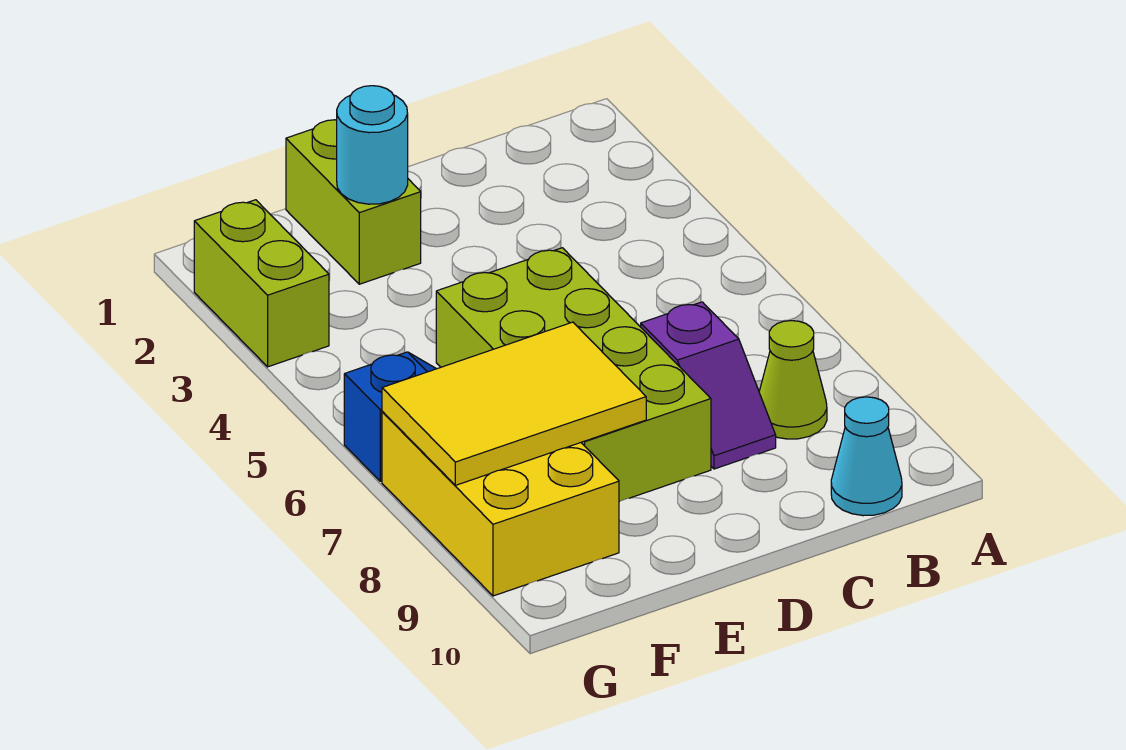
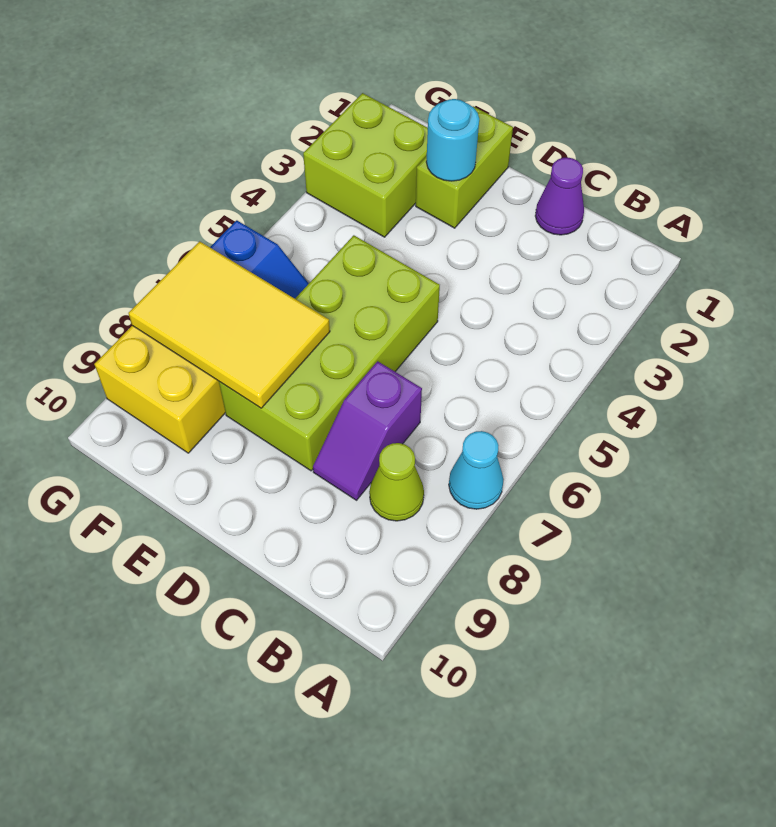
cyan 1x1 cone [831,397,902,516] -> cyan 1x1 cone moved to [449,431,504,509]
none -> purple 1x1 cone [535,158,584,235]
lime 1x2 brick [194,200,329,367] -> lime 2x2 brick [303,93,428,237]

